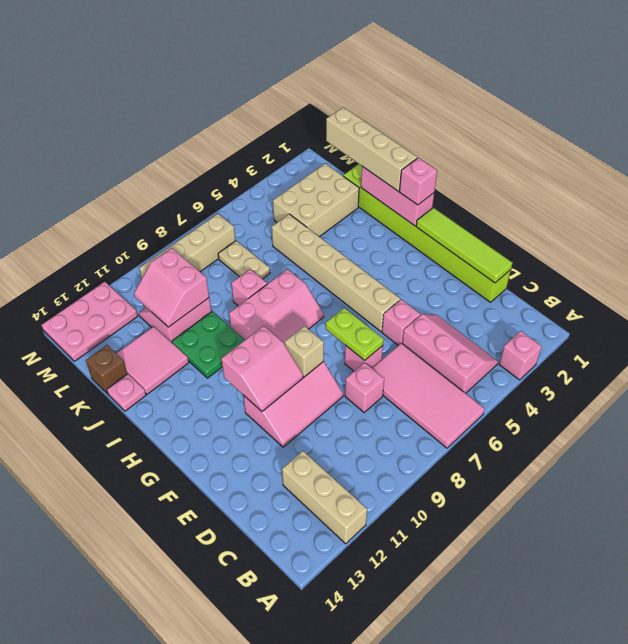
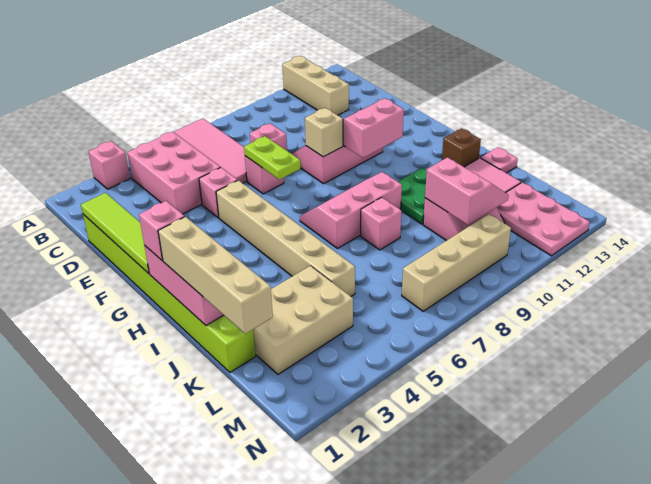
pink 2x3 slope [402,314,498,393] -> pink 2x3 brick [127,132,220,214]
tan 1x2 plate [218,241,270,279] -> none
brown 1x1 brick [86,345,127,394] -> brown 1x1 brick moved to [442,128,481,167]
pink 2x3 plate [42,282,138,361] -> pink 2x3 plate turned to [497,182,590,256]

